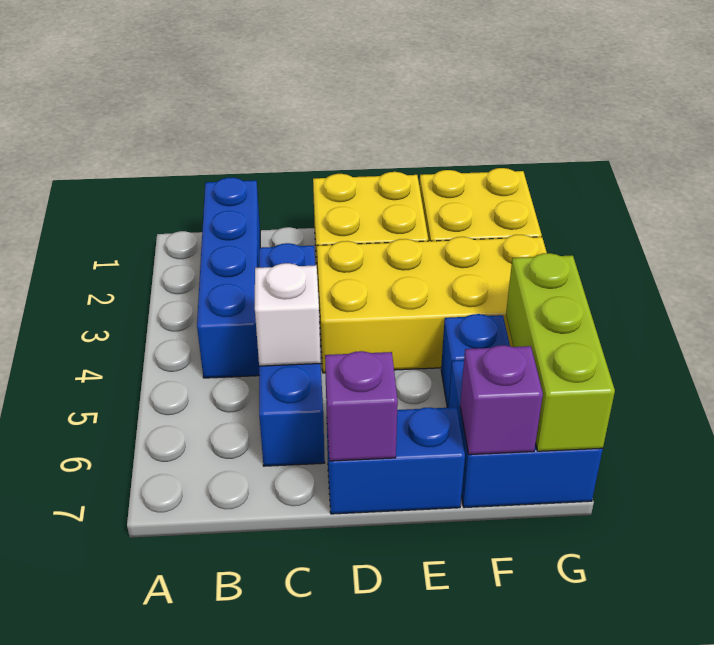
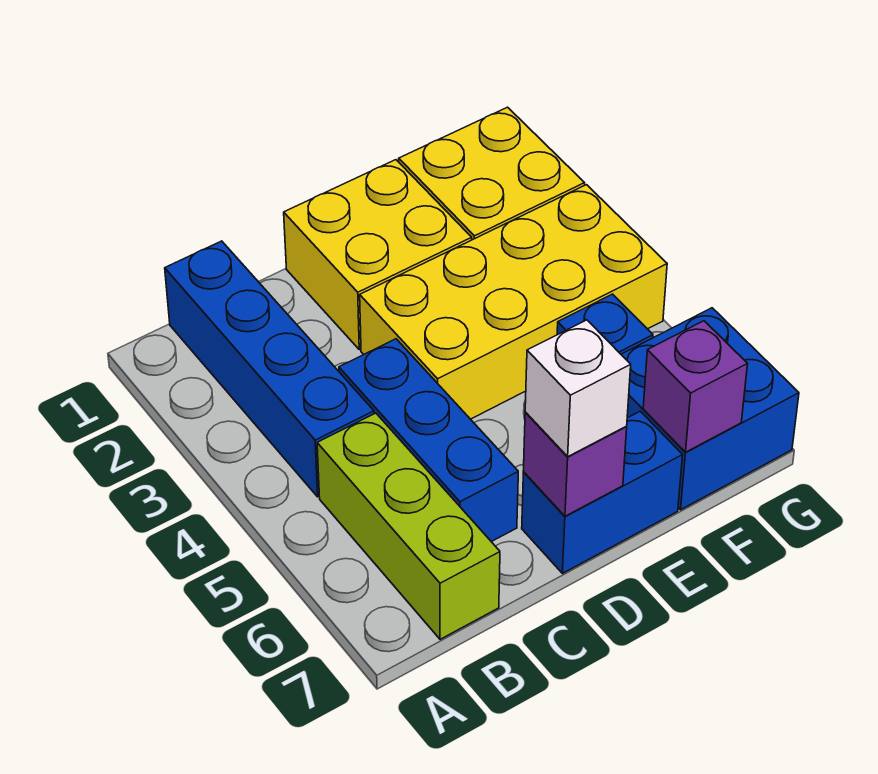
blue 1x4 brick [259,243,325,466] -> blue 1x3 brick [339,339,518,542]
white 1x1 brick [255,263,321,366] -> white 1x1 brick moved to [525,320,631,456]
lime 1x3 brick [506,253,615,451] -> lime 1x3 brick moved to [317,413,500,639]

